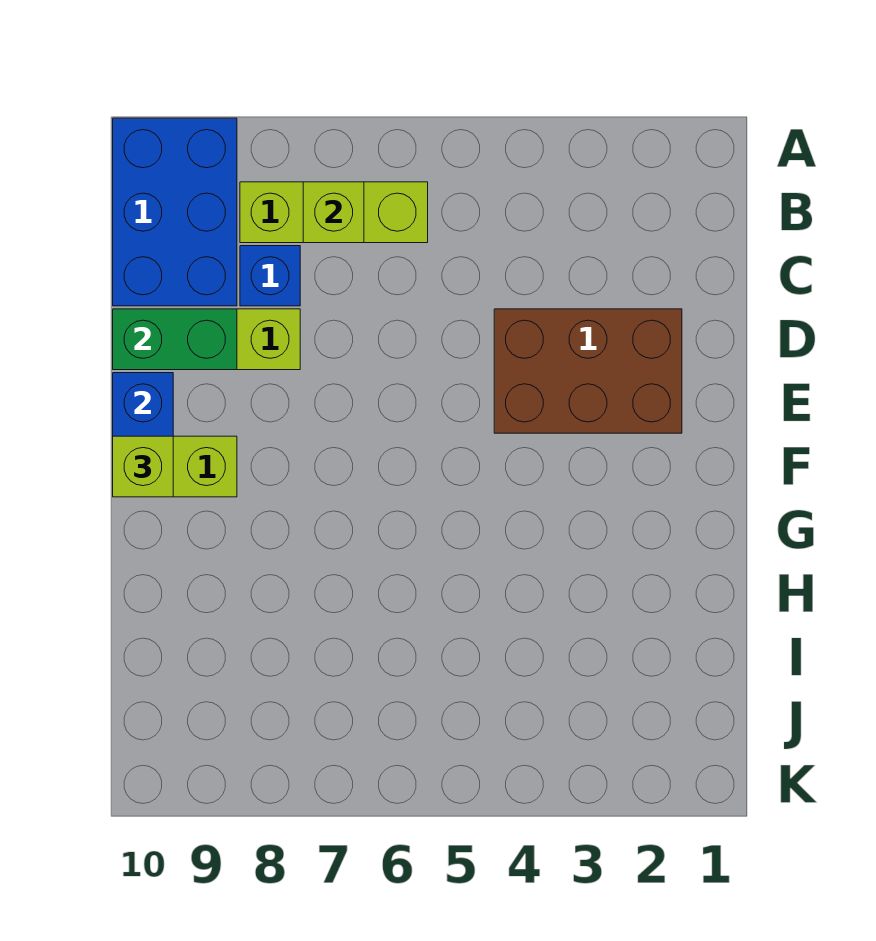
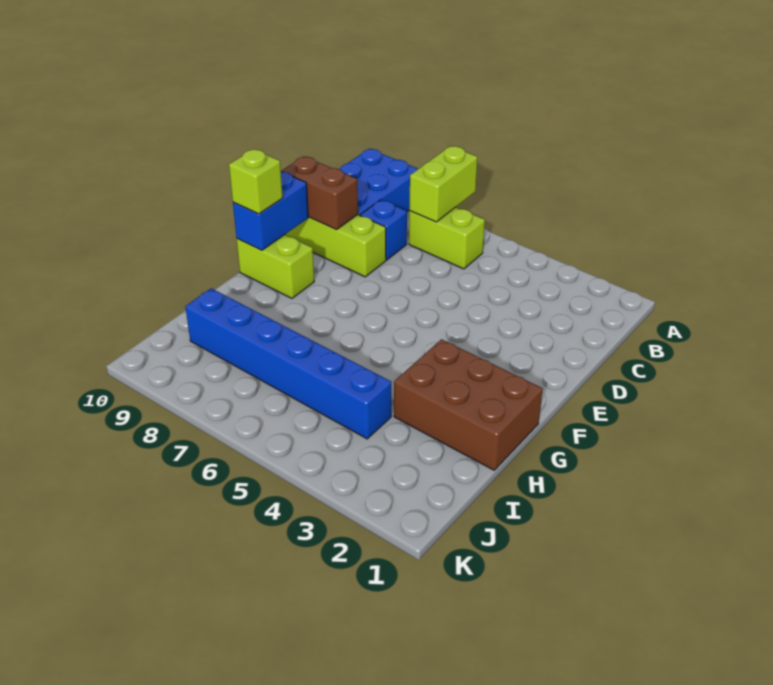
lime 1x3 brick [240,182,428,243] -> lime 1x2 brick [409,207,485,269]
lime 1x1 brick [303,182,364,243] -> lime 1x2 brick [409,146,477,222]
brown 2x3 brick [494,309,682,433] -> brown 2x3 brick moved to [394,339,543,470]
green 1x2 brick [113,309,237,370] -> brown 1x2 brick [282,156,358,230]
none -> blue 1x6 brick [185,288,391,439]

